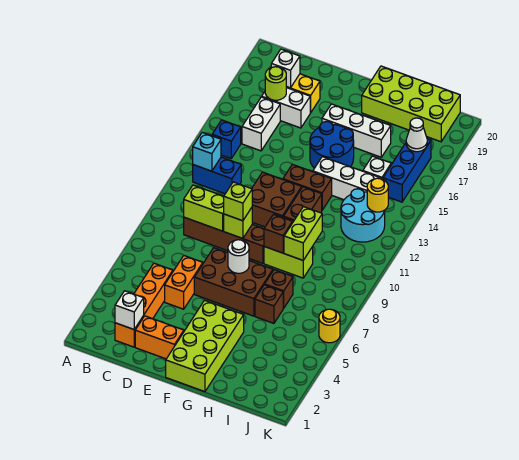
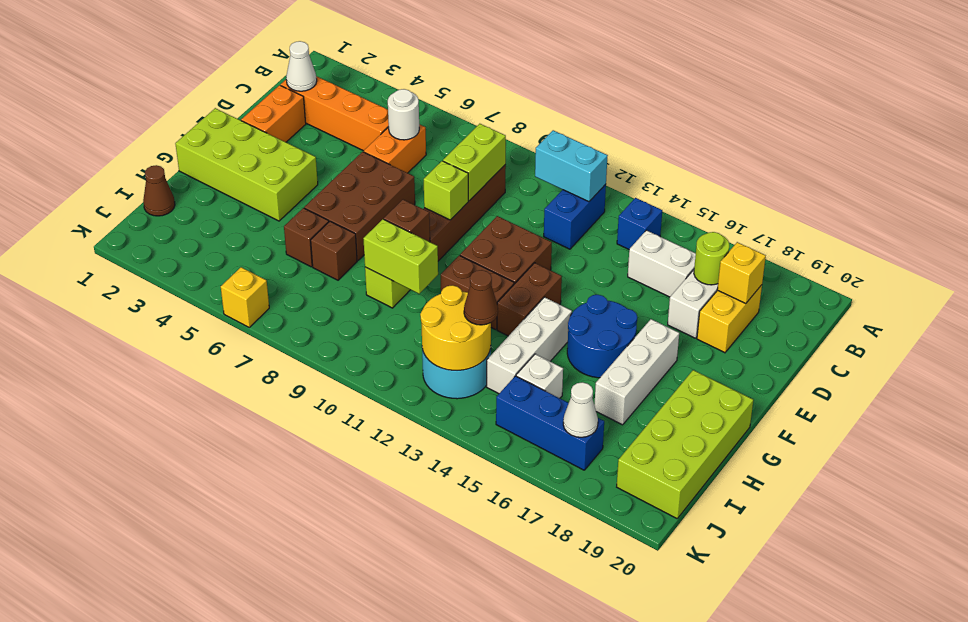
cyan 1x1 brick [193,133,221,171] -> cyan 1x2 brick [535,130,608,202]
white 1x1 brick [115,291,144,329] -> white 1x1 cone [286,41,317,91]
white 1x1 brick [271,49,300,88] -> yellow 1x1 brick [717,242,766,304]
orange 1x2 brick [165,256,203,309] -> orange 1x2 brick turned to [364,124,426,173]
lime 1x1 brick [224,182,252,221] -> none
white 1x1 round brick [228,240,249,273] -> white 1x1 round brick moved to [388,89,419,140]
none -> brown 1x1 cone [143,165,175,216]
none -> brown 1x1 cone [464,270,498,325]
yellow 1x1 round brick [367,178,388,212] -> yellow 2x2 round brick [420,285,491,371]
yellow 1x1 round brick [319,309,340,343] -> yellow 1x1 brick [221,267,269,327]

